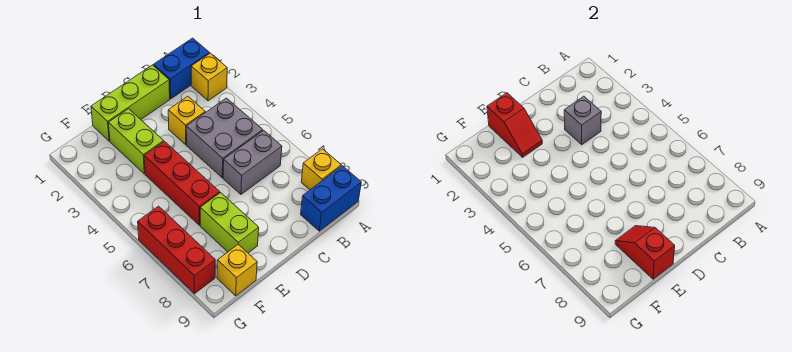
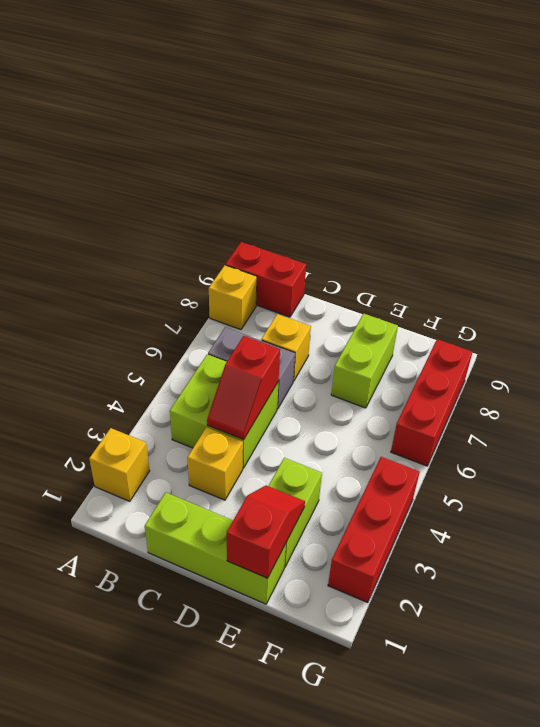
blue 1x2 brick [153,38,209,99] -> none
blue 1x2 brick [301,166,361,231] -> red 1x2 brick [226,242,306,317]
grey 2x2 brick [186,98,263,178] -> lime 2x2 brick [170,354,279,468]
grey 1x1 brick [564,96,601,145] -> none
red 1x3 brick [144,141,220,225] -> red 1x3 brick moved to [328,457,420,603]
red 1x2 slope [615,226,675,279] -> red 1x2 slope moved to [207,336,280,439]
yellow 1x1 brick [217,244,257,296] -> yellow 1x1 brick moved to [261,314,311,381]

